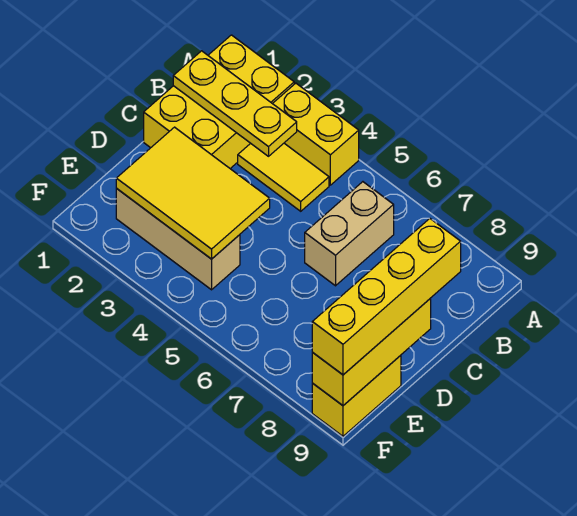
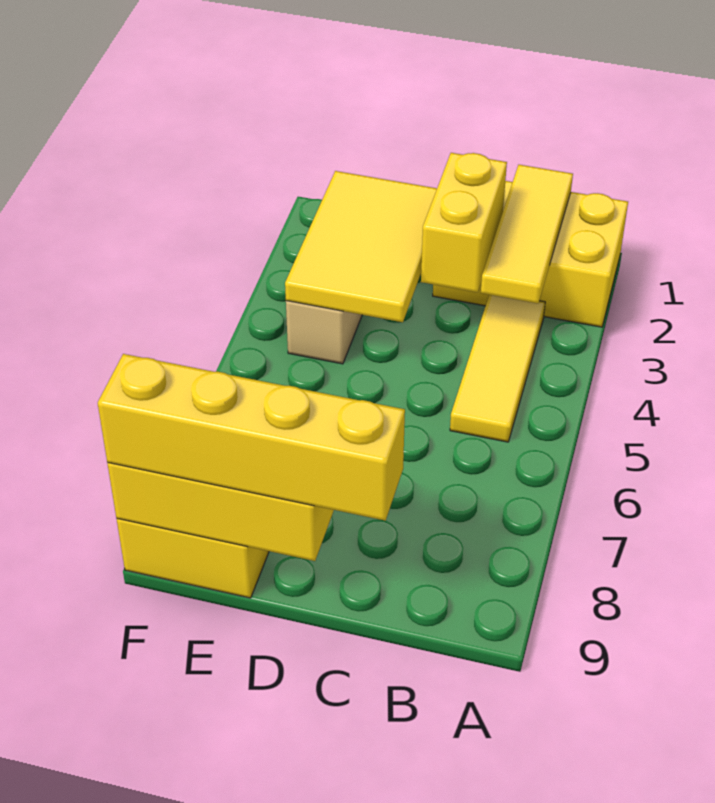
yellow 1x2 brick [273,83,359,185] -> yellow 1x2 brick moved to [421,153,507,292]
yellow 1x3 plate [173,51,297,156] -> yellow 1x3 tile [481,165,573,303]
yellow 1x2 tile [238,143,329,211] -> yellow 1x3 tile [450,295,545,442]
tan 1x2 brick [305,182,394,286] -> none

